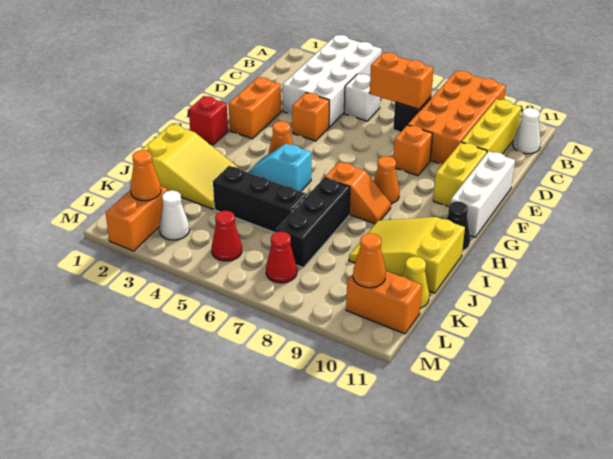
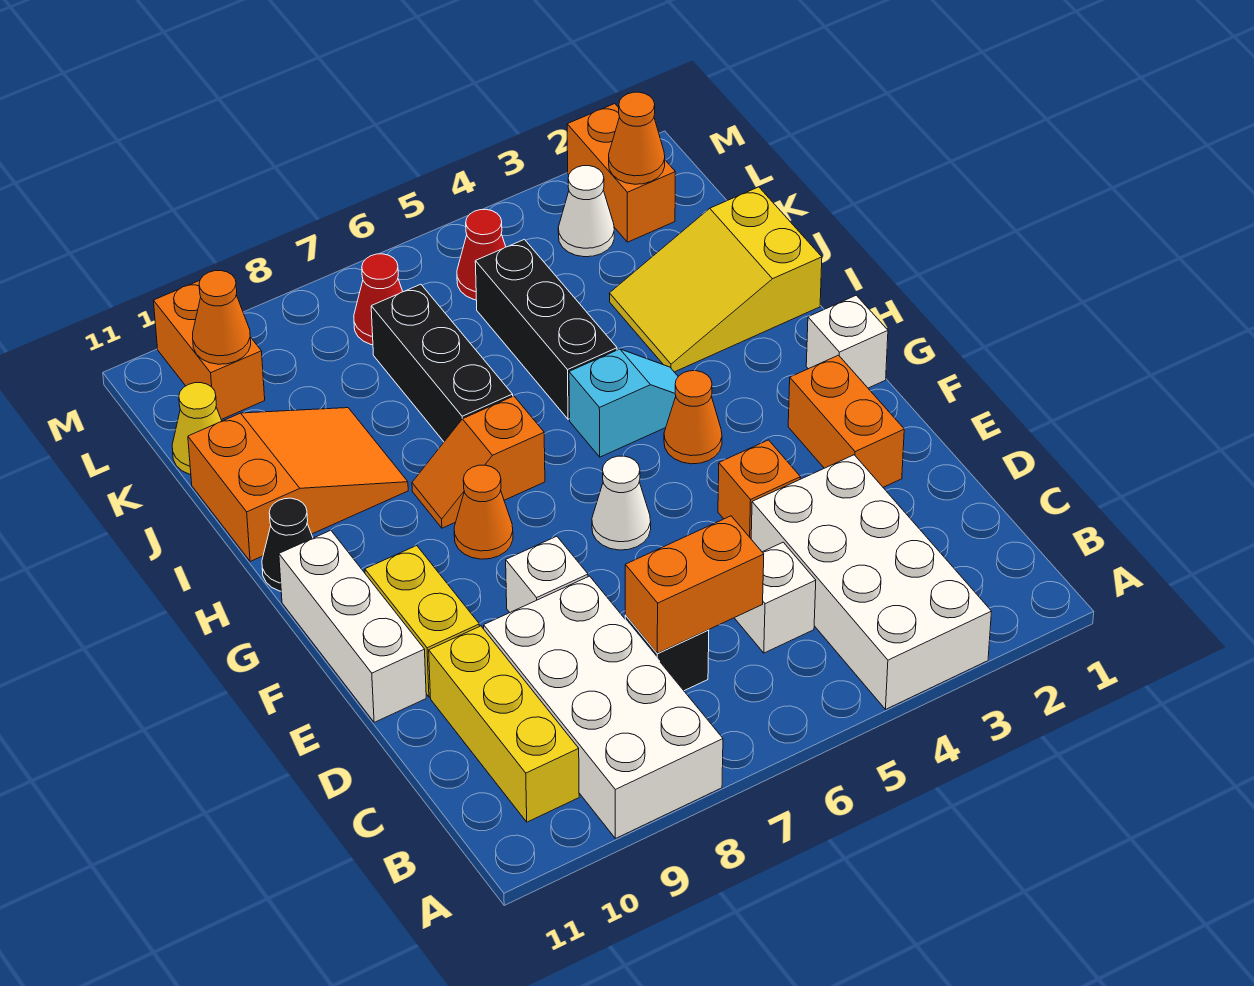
orange 2x4 brick [408,71,506,164] -> white 2x4 brick [484,576,723,839]
white 1x1 cone [513,108,541,154] -> white 1x1 cone moved to [592,456,651,550]
orange 1x1 brick [394,125,432,176] -> white 1x1 brick [506,536,588,612]
red 1x1 brick [189,96,228,145] -> white 1x1 brick [806,295,888,388]
yellow 2x3 slope [349,217,465,293] -> orange 2x3 slope [188,408,408,562]
black 1x3 brick [213,166,307,233] -> black 1x3 brick turned to [475,239,617,419]
orange 1x2 brick [346,271,422,334] -> orange 1x2 brick turned to [154,281,265,420]

